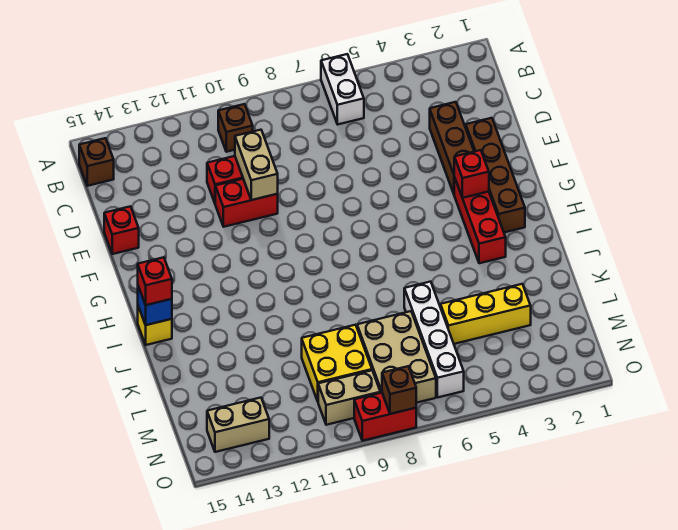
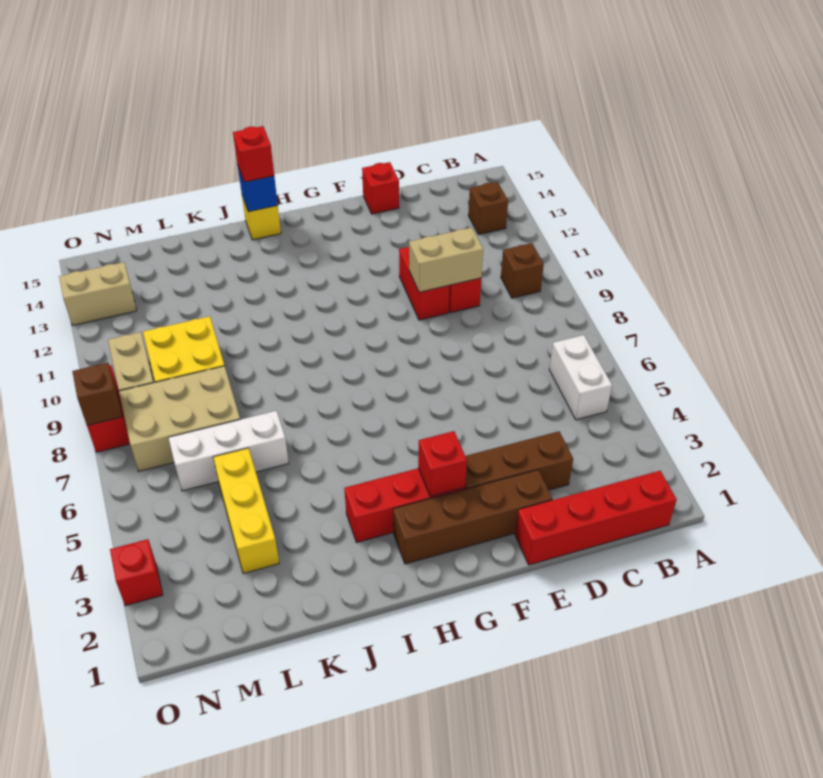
white 1x2 brick [321,54,364,124] -> white 1x2 brick turned to [549,335,612,420]
none -> red 1x4 brick [515,471,677,565]
brown 1x1 brick [79,138,114,186] -> brown 1x1 brick moved to [468,182,508,235]
white 1x4 brick [404,282,464,398] -> white 1x3 brick [168,411,289,491]
tan 1x2 brick [207,398,269,452] -> tan 1x2 brick turned to [59,262,137,325]
none -> red 1x1 brick [110,539,163,606]

